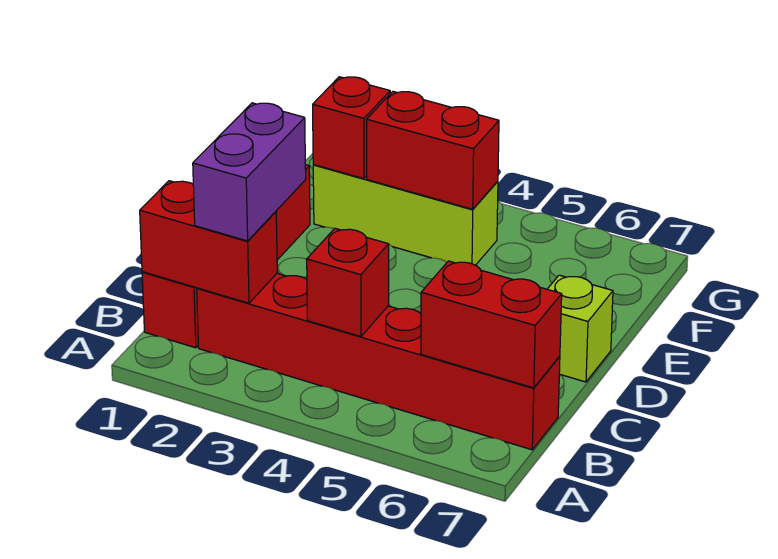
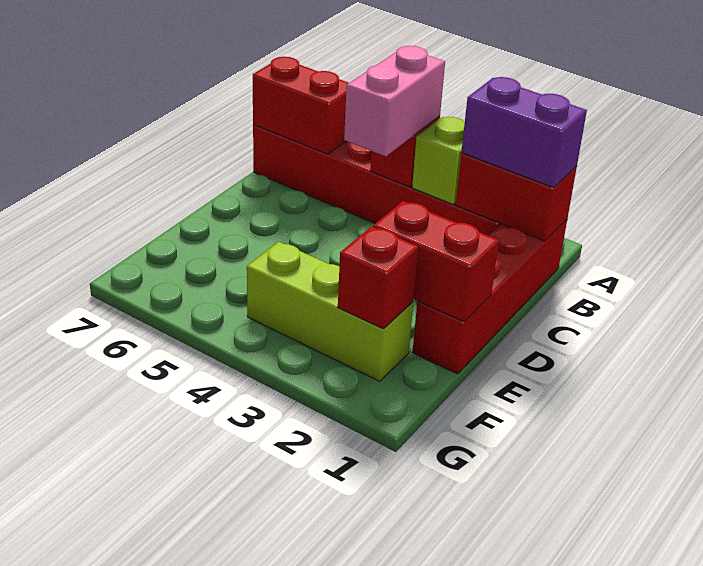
purple 1x2 brick [193,103,306,241] -> purple 1x2 brick turned to [461,77,587,188]
none -> pink 1x2 brick [344,46,445,156]
lime 1x1 brick [548,275,613,382] -> lime 1x1 brick moved to [412,117,465,204]
red 1x2 brick [367,92,499,209] -> red 1x2 brick moved to [373,201,499,322]

